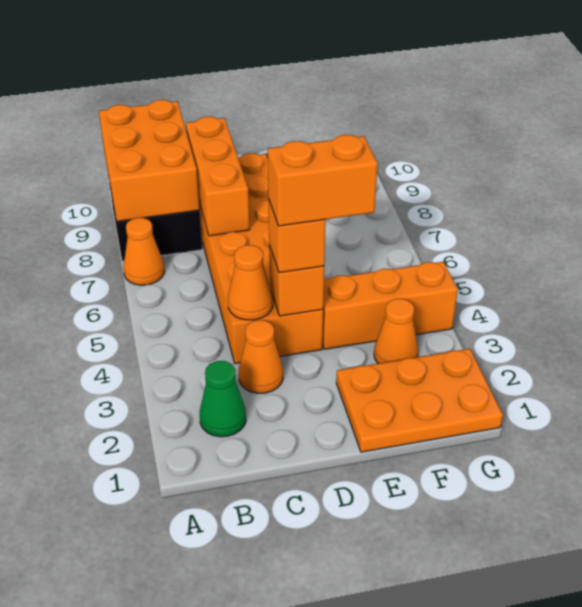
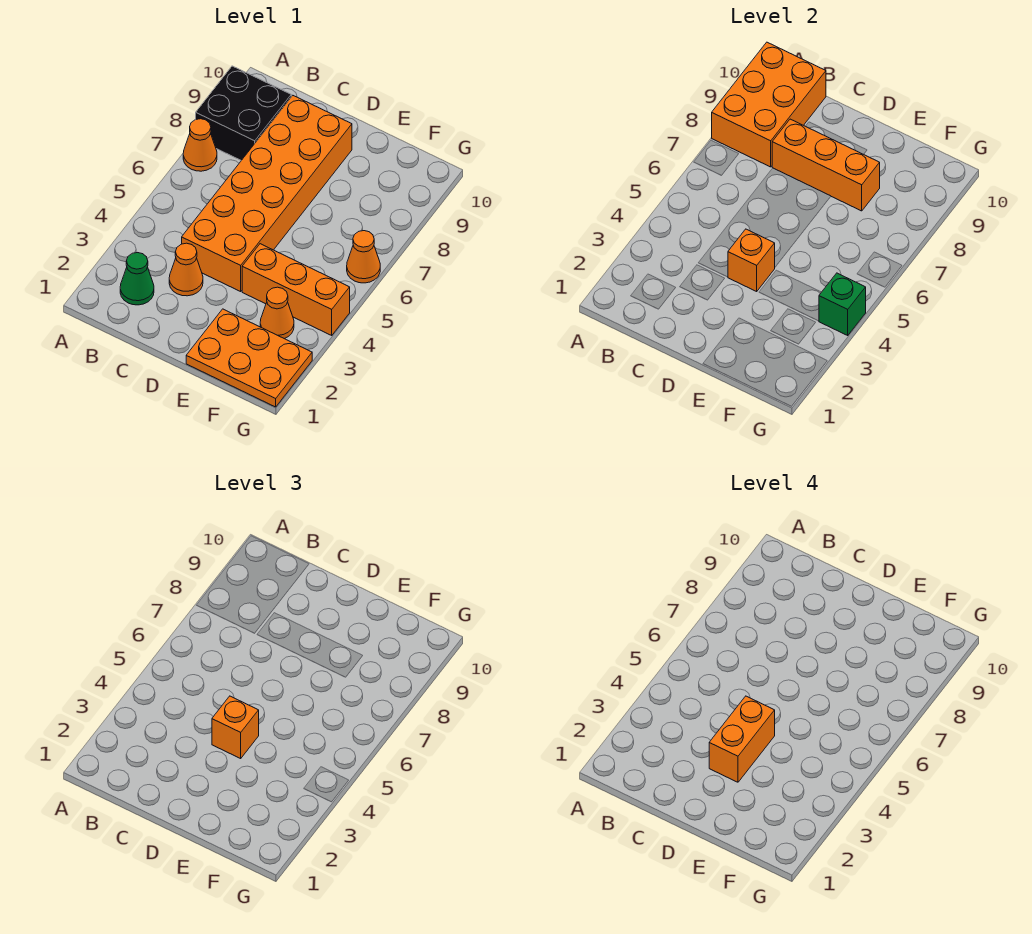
orange 1x1 cone [228,245,273,320] -> orange 1x1 cone moved to [347,231,380,283]
orange 1x3 brick [186,117,250,236] -> orange 1x3 brick turned to [772,119,880,211]
orange 1x2 brick [268,135,378,226] -> orange 1x2 brick turned to [709,696,775,782]
none -> green 1x1 brick [819,273,866,335]

